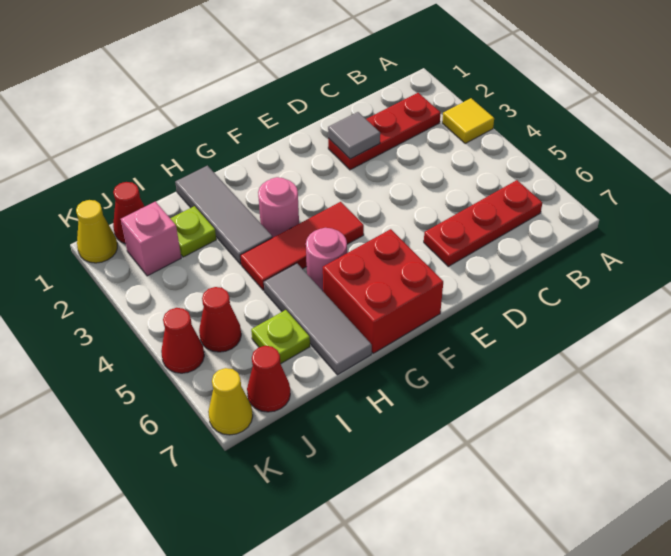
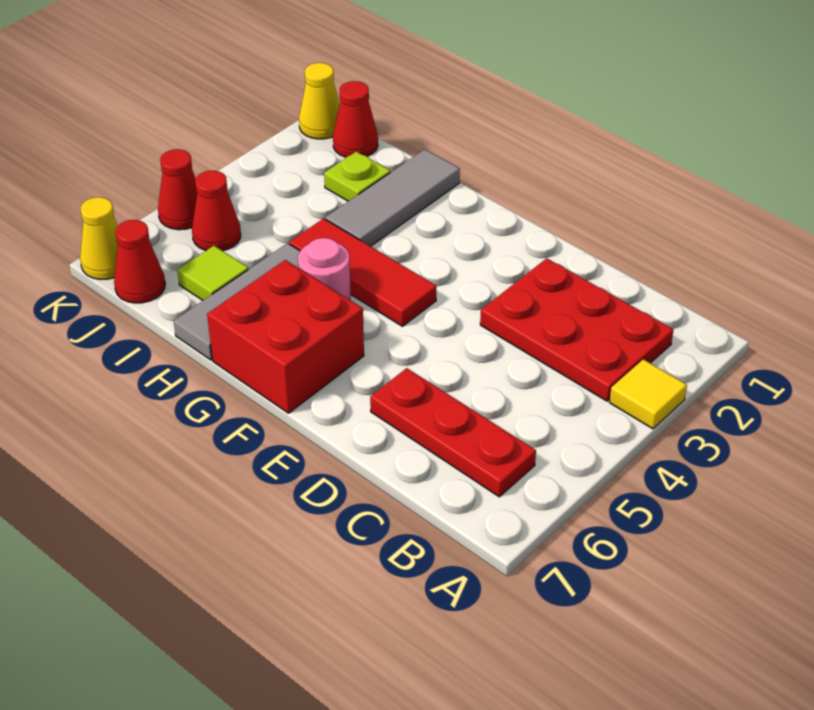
red 1x3 plate [328,93,441,170] -> red 2x3 plate [480,258,673,401]
grey 1x1 tile [328,112,380,159] -> none
pink 1x1 round brick [258,177,299,238] -> none
lime 1x1 plate [251,310,310,364] -> lime 1x1 tile [177,246,249,300]
pink 1x1 brick [121,202,181,276] -> none

